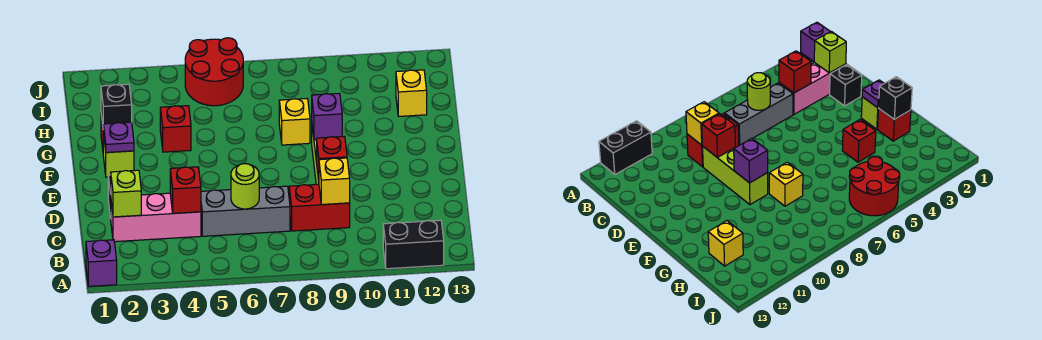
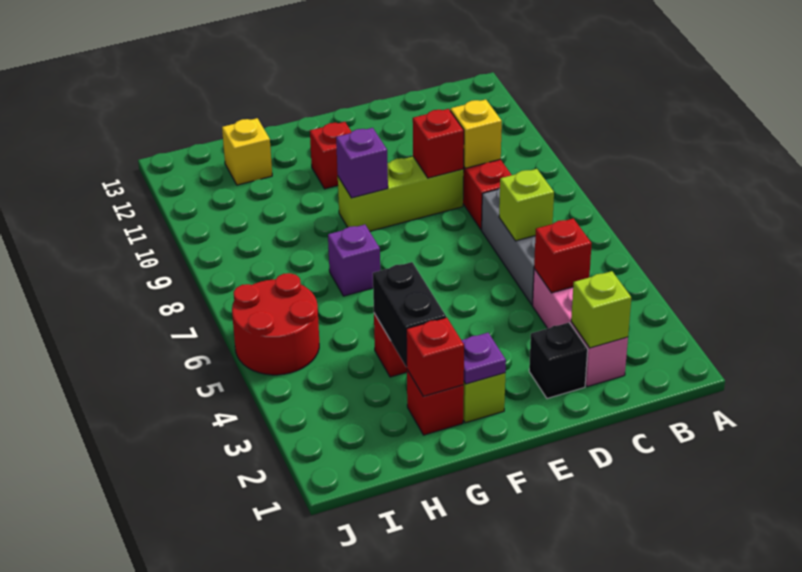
purple 1x1 brick [86,240,117,286] -> purple 1x1 brick moved to [328,225,380,296]
black 1x2 brick [383,220,444,269] -> black 1x2 brick moved to [373,262,446,367]
lime 1x1 round brick [231,164,259,209] -> lime 1x1 brick [499,169,554,241]
none -> red 1x1 brick [310,122,351,189]
black 1x1 brick [101,84,132,124] -> red 1x1 brick [406,317,464,396]
yellow 1x1 brick [279,99,310,145] -> none

